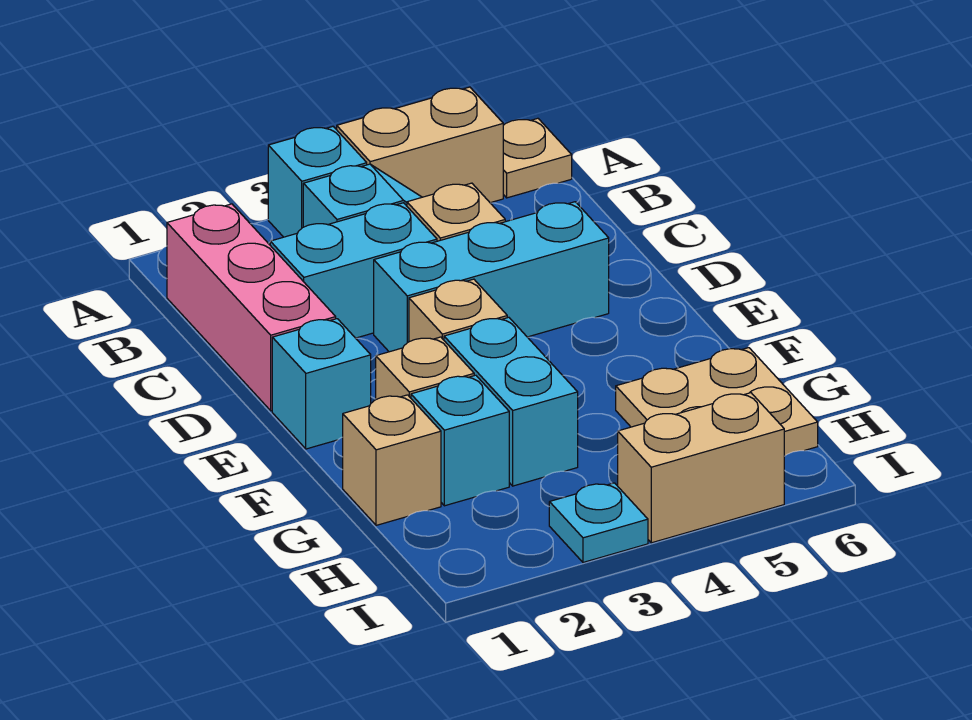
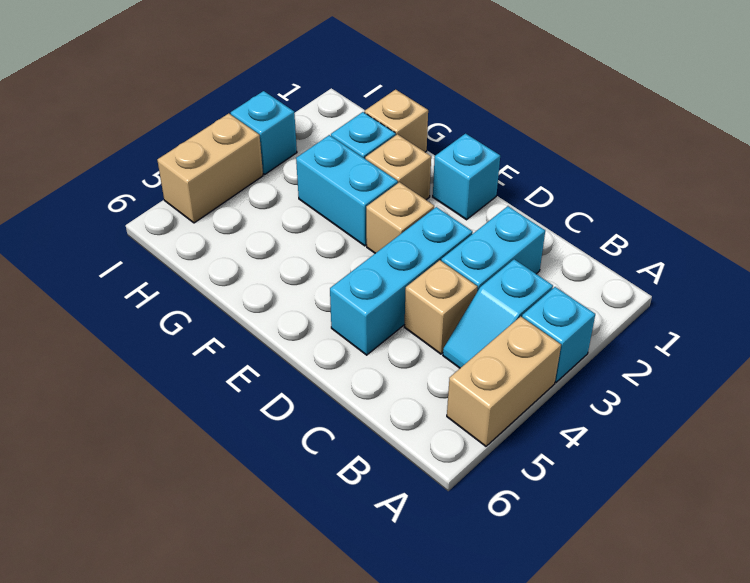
tan 1x1 plate [503,118,572,198] -> none
pink 1x3 brick [167,204,336,411] -> none
tan 2x2 plate [616,348,818,456] -> none
cyan 1x1 plate [549,483,648,562] -> cyan 1x1 brick [231,91,297,174]

